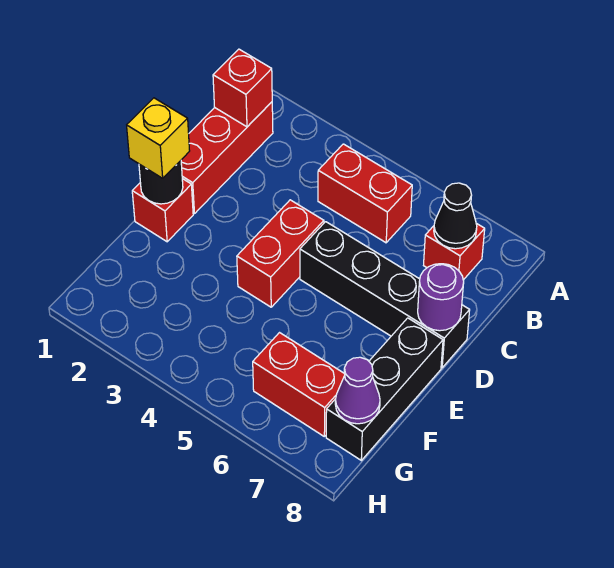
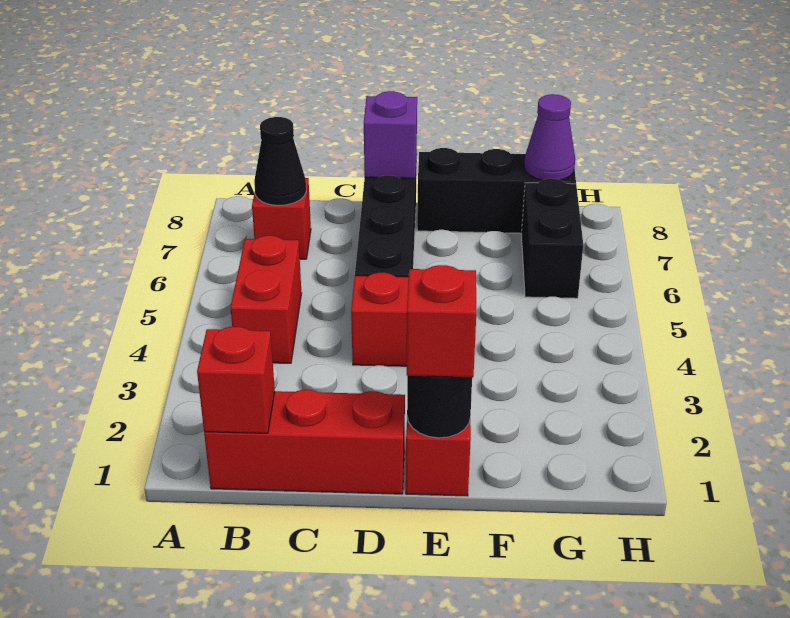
purple 1x1 round brick [418,264,464,331] -> purple 1x1 brick [364,91,417,178]
yellow 1x1 brick [127,98,190,178] -> red 1x1 brick [407,265,476,377]
red 1x2 brick [253,333,345,436] -> black 1x2 brick [521,179,583,298]

